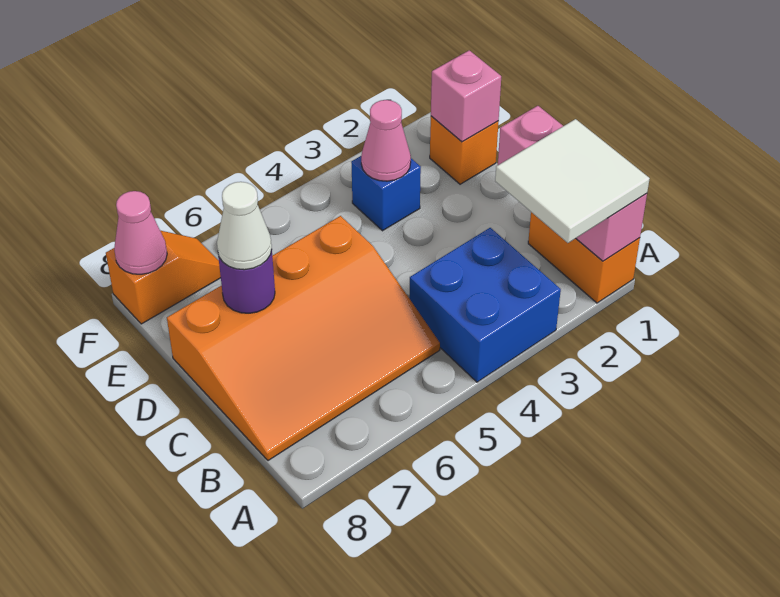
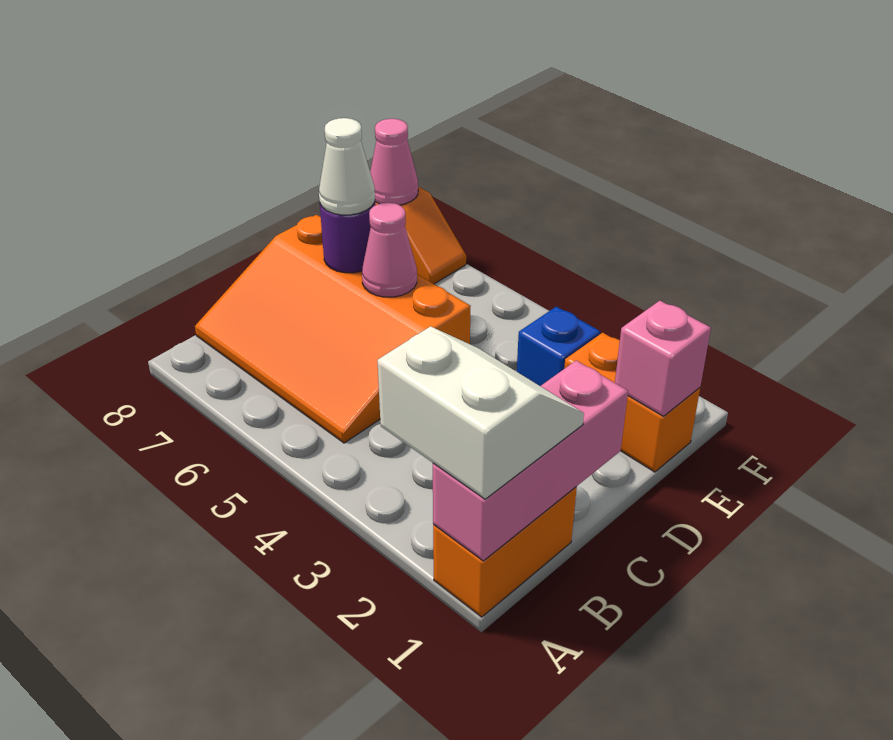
white 2x2 tile [495,119,650,243] -> white 2x2 slope [377,326,584,499]
blue 2x2 brick [409,228,561,382] -> none
orange 1x1 brick [430,116,499,184] -> orange 1x2 brick [564,333,700,472]
pink 1x1 cone [361,100,411,181] -> pink 1x1 cone moved to [362,203,417,297]

